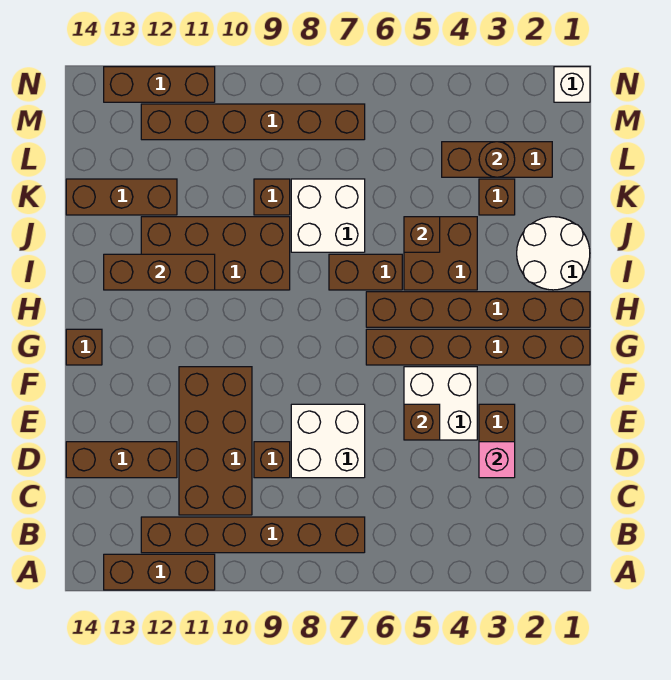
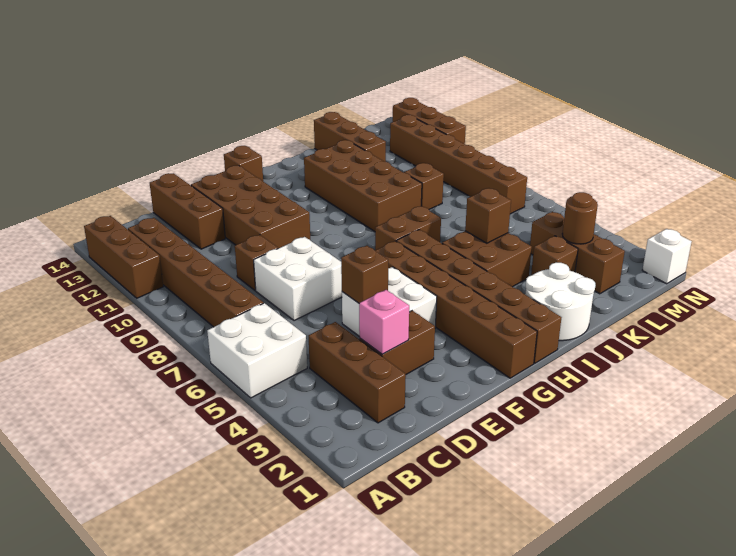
brown 2x4 brick [179,367,252,515] -> brown 2x4 brick turned to [191,166,310,248]
brown 1x2 brick [329,254,402,290] -> brown 1x2 brick turned to [375,206,441,250]
brown 1x3 brick [104,254,215,290] -> brown 1x3 brick moved to [309,322,406,423]
white 2x2 brick [291,179,365,252] -> white 2x2 brick moved to [207,303,307,398]

